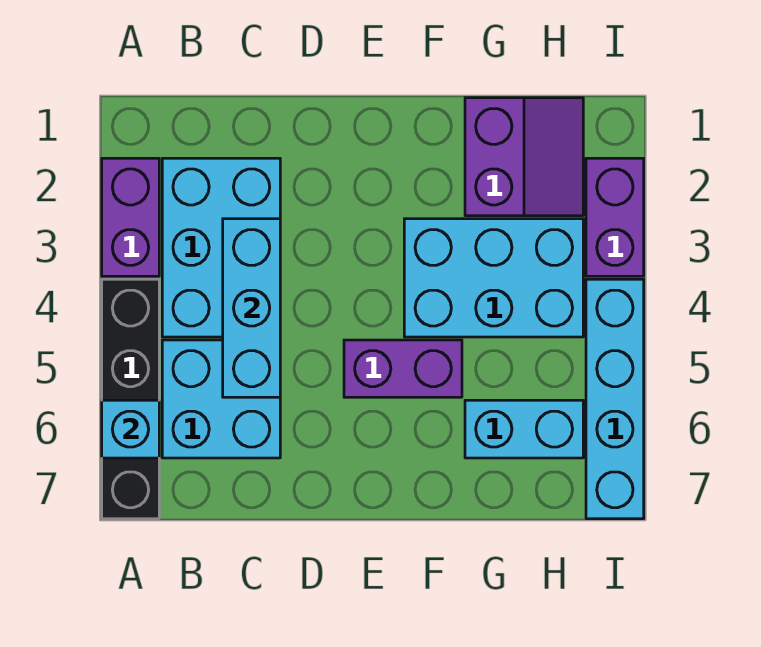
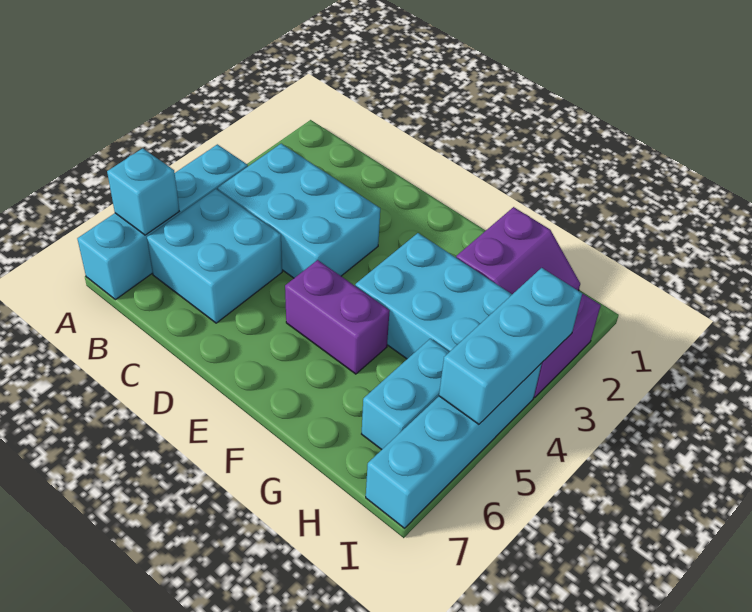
purple 1x2 brick [102,158,159,276] -> none
black 1x4 brick [102,279,159,519] -> cyan 1x4 brick [77,144,248,300]
cyan 2x3 brick [162,158,280,337] -> cyan 2x3 brick turned to [217,144,380,278]
cyan 1x3 brick [223,219,280,397] -> cyan 1x3 brick moved to [439,268,582,424]
cyan 1x2 brick [465,400,583,458] -> cyan 1x2 brick turned to [362,339,449,450]

